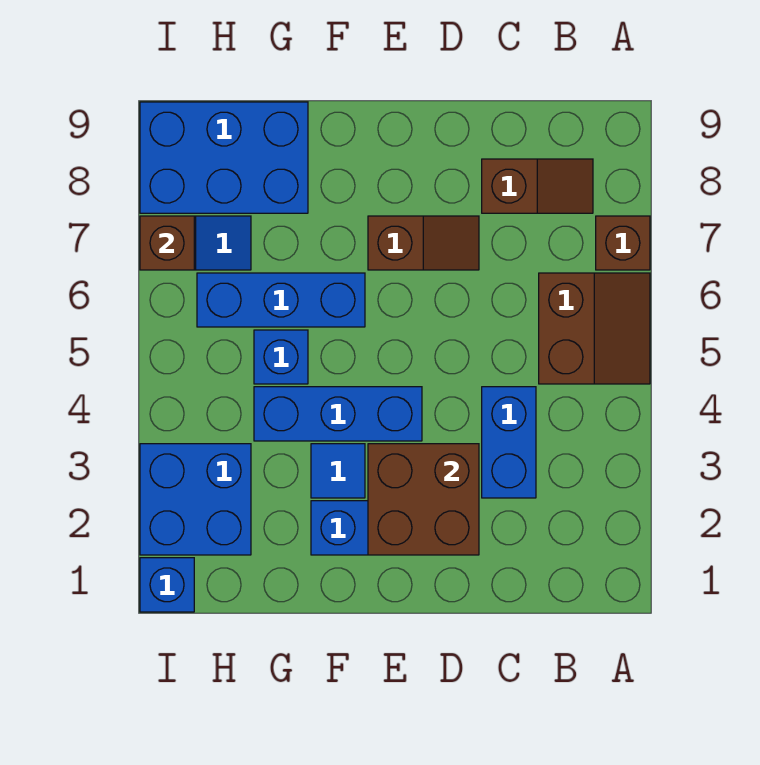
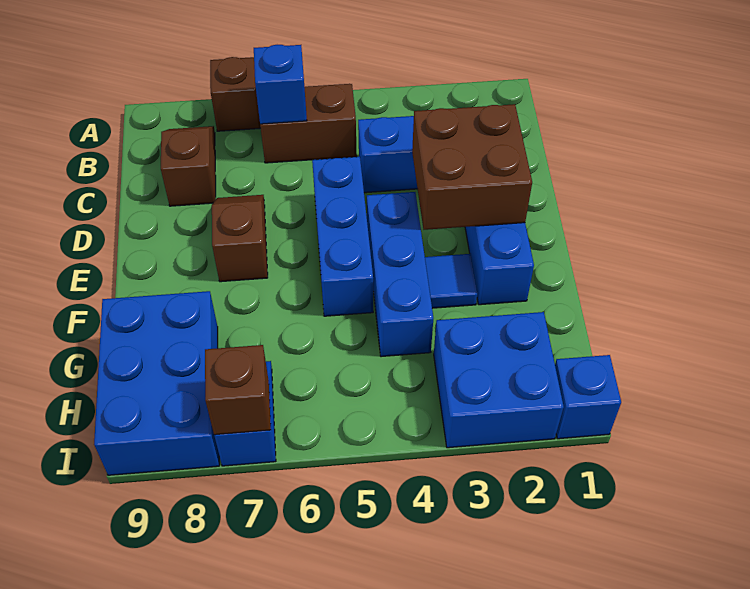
blue 1x3 brick [197,273,365,327] -> blue 1x3 brick moved to [312,157,373,316]
blue 1x1 brick [254,330,308,384] -> blue 1x1 brick moved to [254,45,307,124]

